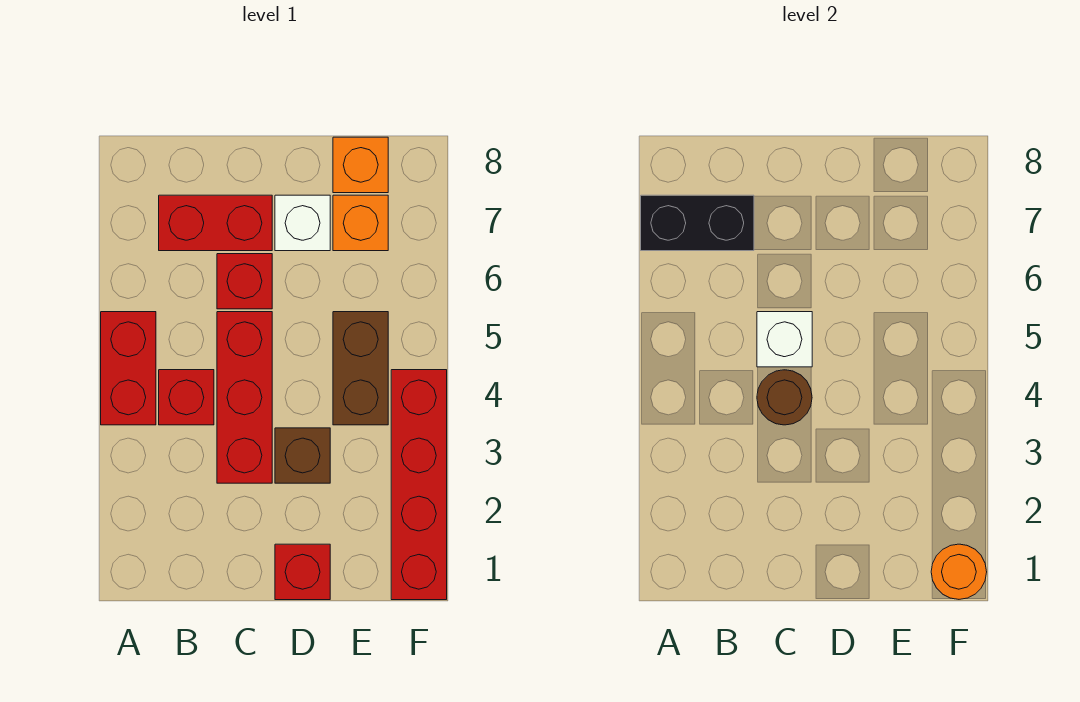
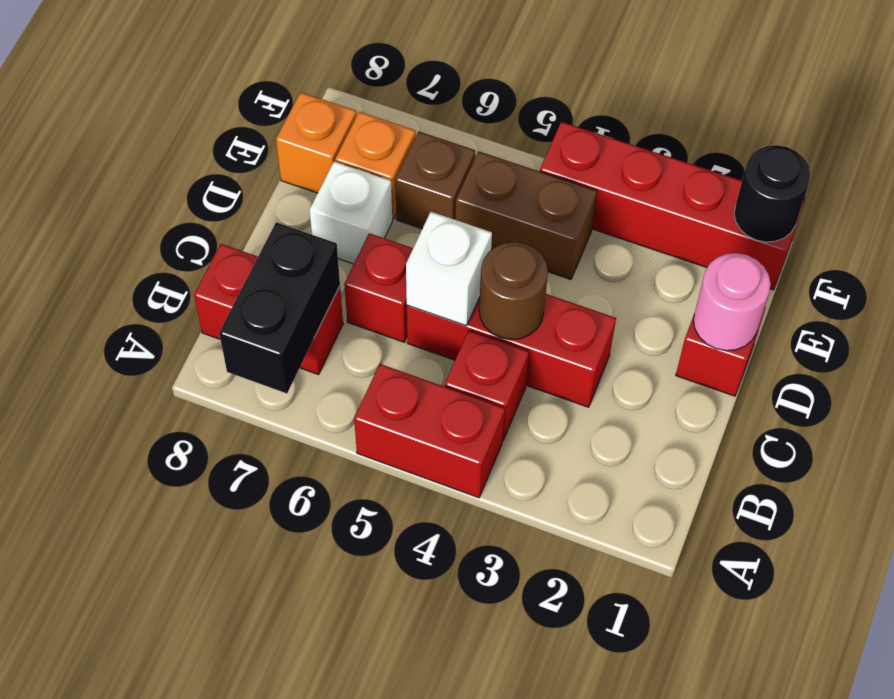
red 1x2 brick [159,195,272,251] -> red 1x2 brick turned to [194,244,343,375]
none -> pink 1x1 round brick [693,253,771,351]
brown 1x1 brick [275,428,330,483] -> brown 1x1 brick moved to [395,131,475,229]
orange 1x1 round brick [931,544,987,599] -> black 1x1 round brick [734,145,810,242]

